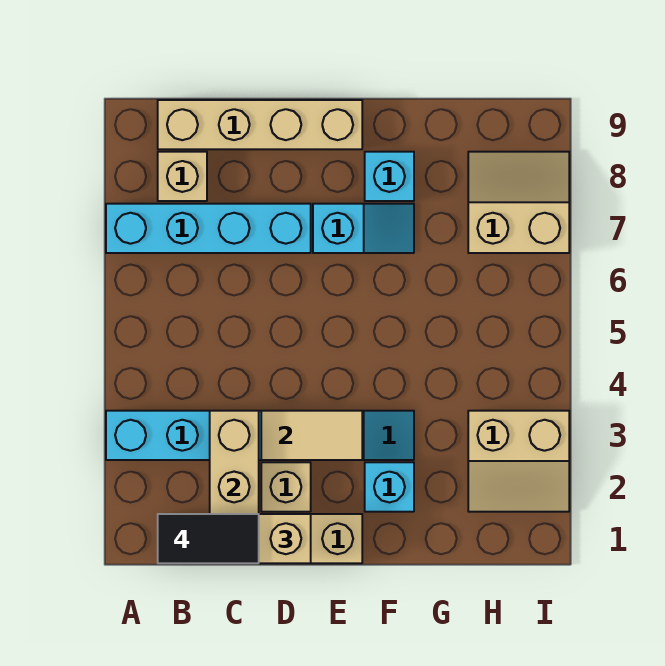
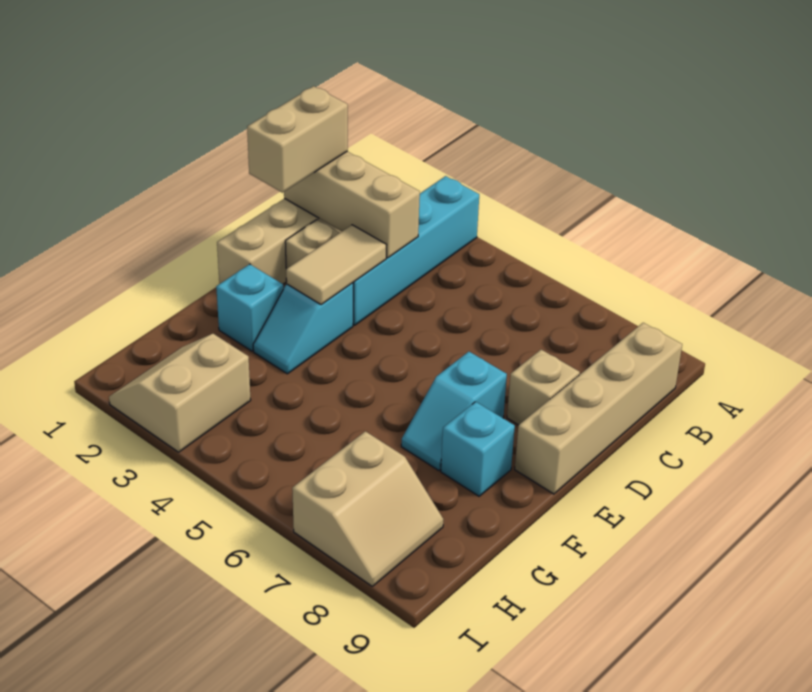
cyan 1x4 brick [106,204,311,253] -> none
black 1x2 tile [158,514,259,563] -> none
tan 1x1 brick [158,152,207,201] -> tan 1x1 brick moved to [507,350,580,425]

